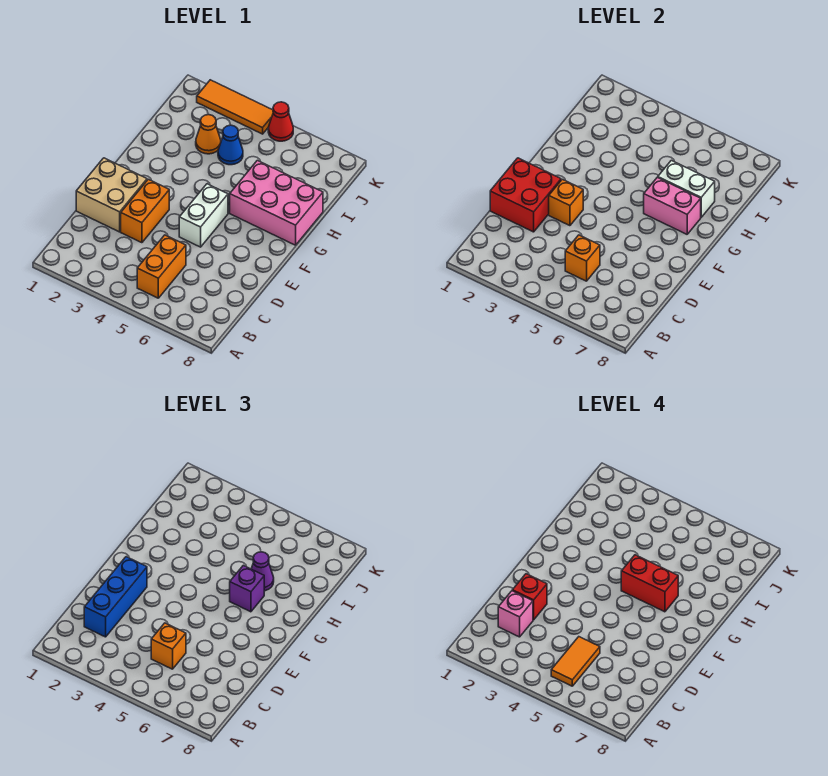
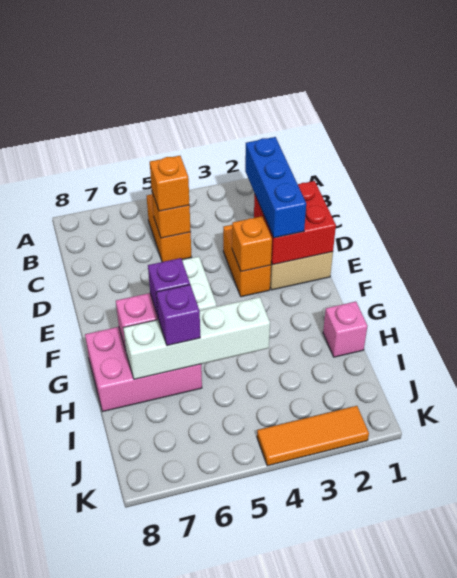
orange 1x2 tile [551,637,600,686] -> none
pink 1x1 brick [498,591,533,637] -> pink 1x1 brick moved to [323,302,367,357]
red 1x1 brick [512,574,547,620] -> none
red 1x2 brick [621,555,678,612] -> none
white 1x2 brick [658,160,715,217] -> white 1x4 brick [123,297,270,379]
purple 1x1 cone [251,552,274,591] -> purple 1x1 brick [156,285,200,346]
orange 1x1 cone [196,115,221,154] -> none
blue 1x1 cone [218,125,243,165] -> none
red 1x1 cone [268,102,293,141] -> none

